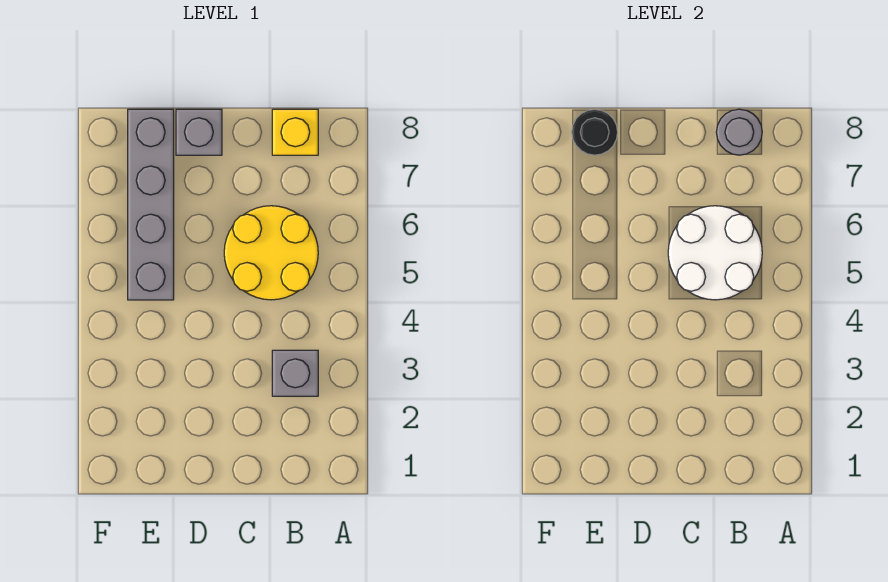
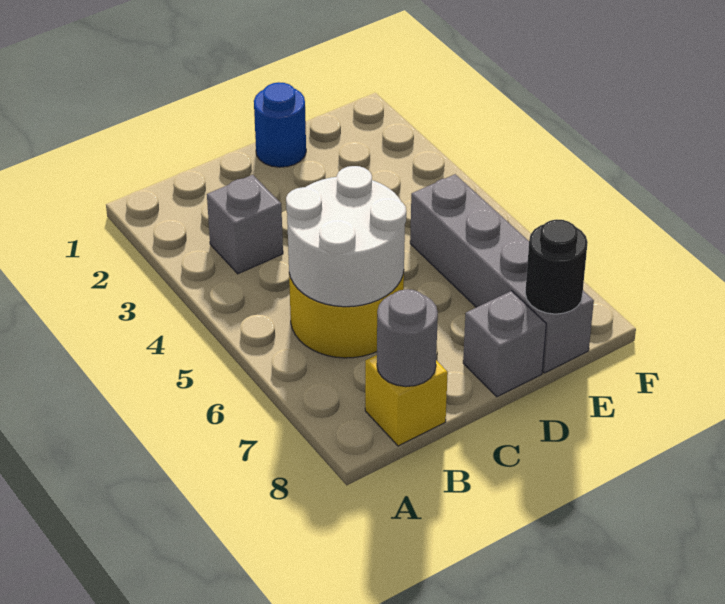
none -> blue 1x1 round brick [254,82,306,167]

